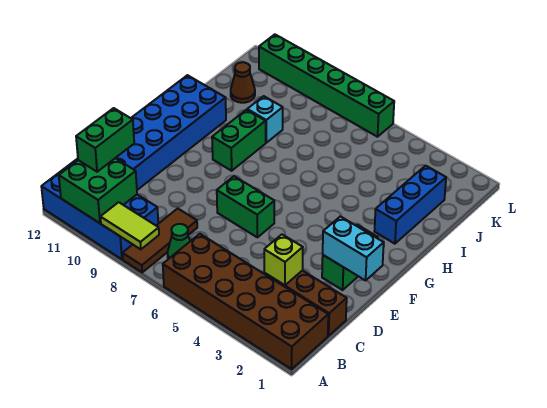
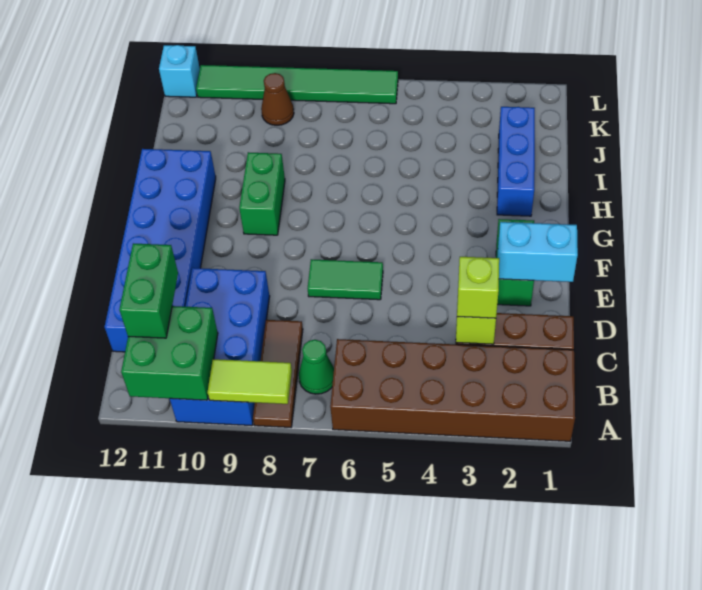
blue 2x4 brick [41,159,158,259] -> blue 2x4 brick turned to [170,268,270,426]
none -> lime 1x1 brick [457,257,499,318]
green 1x2 brick [217,176,274,237] -> green 1x2 tile [308,259,383,300]
cyan 1x1 brick [247,96,283,143] -> cyan 1x1 brick moved to [159,45,200,97]
brown 1x1 cone [231,62,255,103] -> brown 1x1 cone moved to [261,73,294,125]
green 1x6 brick [259,34,394,137] -> green 1x6 tile [196,65,398,104]

